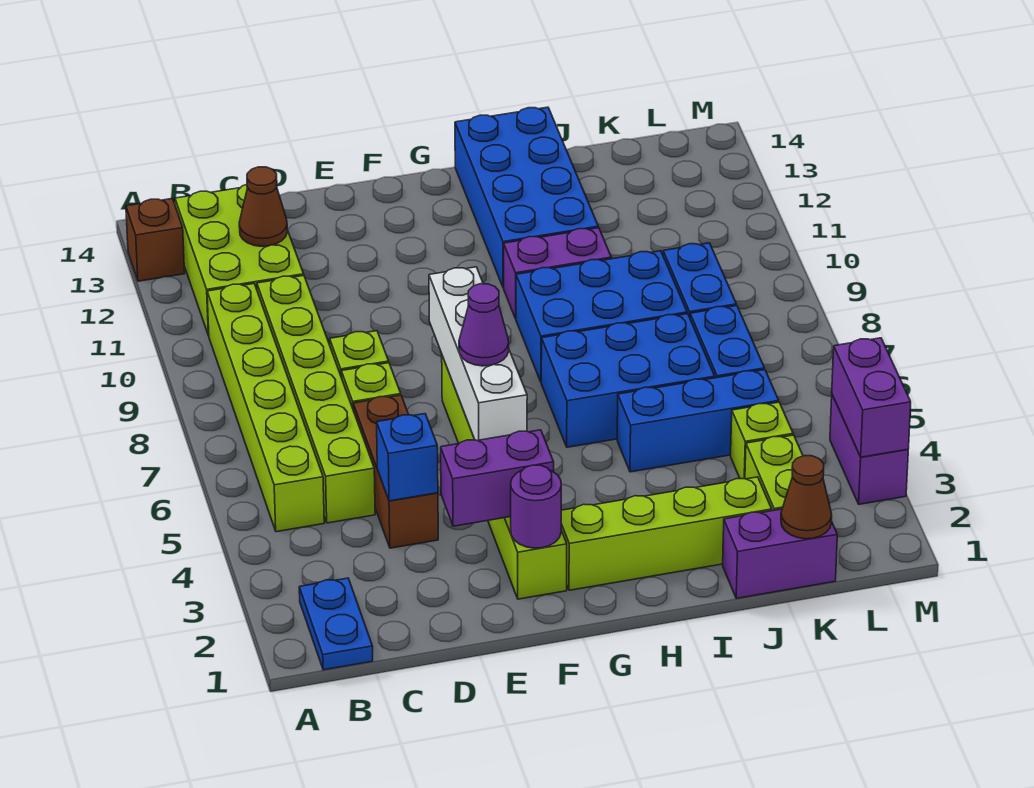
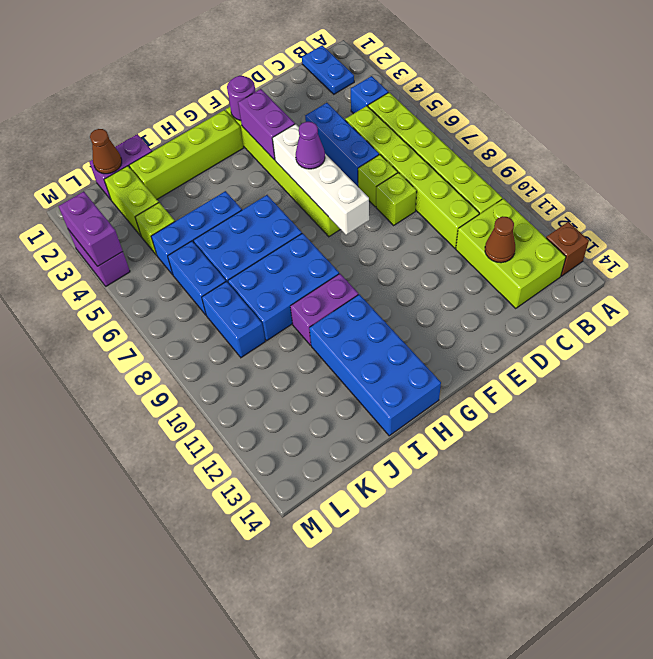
brown 1x3 brick [353,395,438,548] -> blue 1x3 brick [305,103,379,186]
blue 1x1 brick [377,414,438,501] -> blue 1x1 brick moved to [351,76,388,114]
purple 1x2 brick [441,430,554,526] -> purple 1x2 brick turned to [238,89,295,160]

